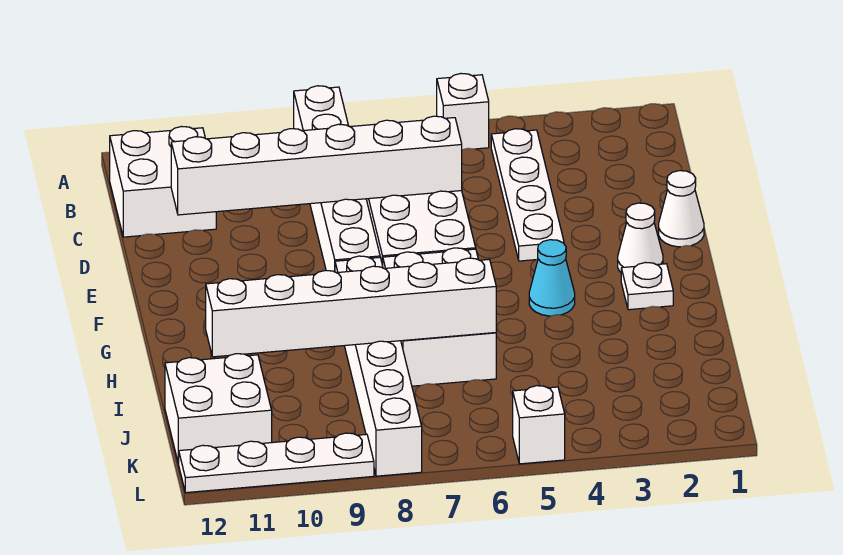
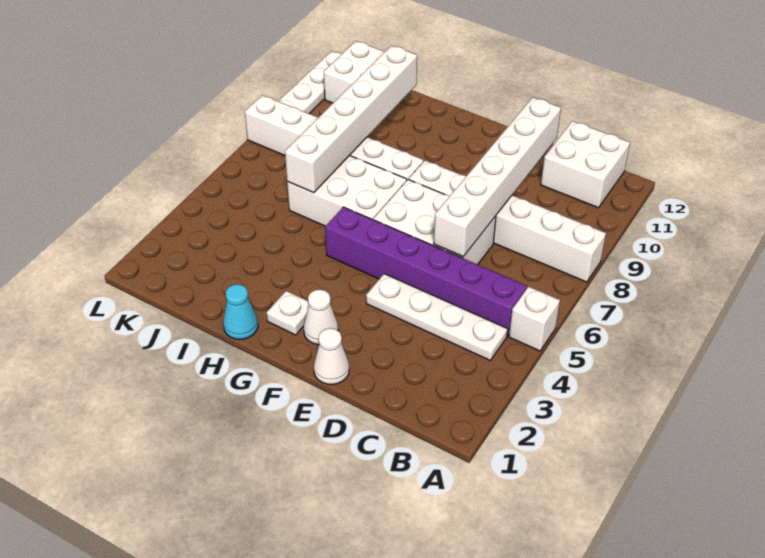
none -> purple 1x6 brick [325,207,527,336]
cyan 1x1 cone [529,240,575,316] -> cyan 1x1 cone moved to [223,284,258,339]
white 1x1 brick [513,386,565,464] -> none

